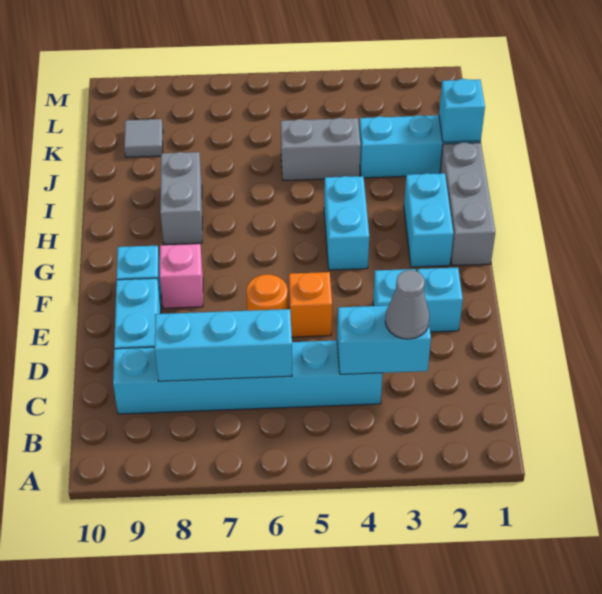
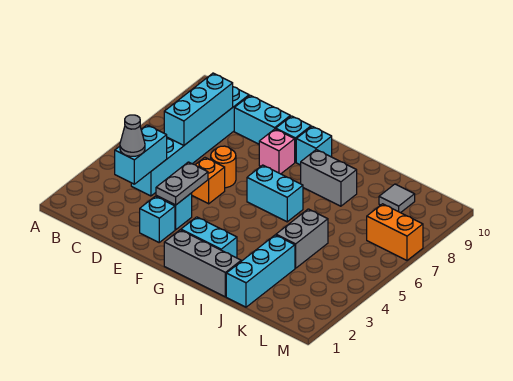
none -> grey 1x2 plate [156,162,208,205]
cyan 1x2 brick [324,176,369,270] -> cyan 1x2 brick moved to [247,165,303,222]
cyan 1x1 brick [439,79,485,142] -> cyan 1x1 brick moved to [296,126,332,165]
none -> orange 1x2 brick [367,204,423,260]

